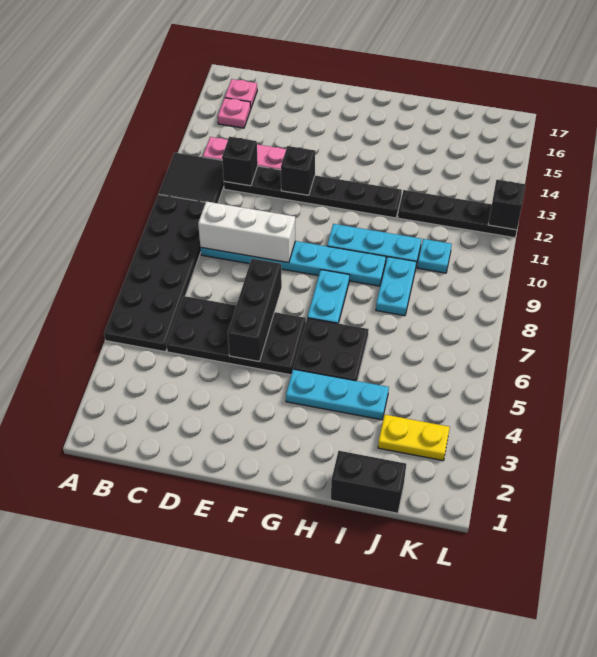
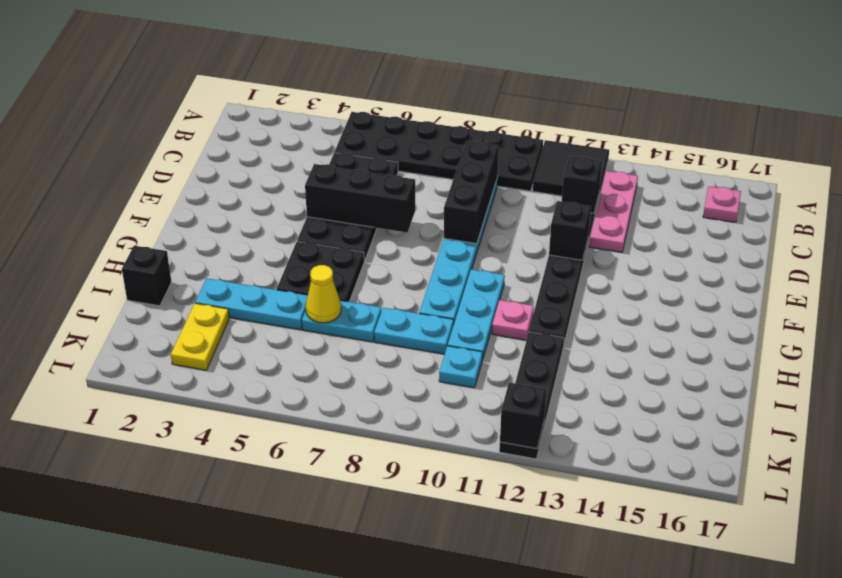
pink 1x1 plate [218,98,251,128] -> pink 1x1 plate moved to [492,300,534,340]
white 1x3 brick [198,201,295,263] -> black 1x3 brick [444,141,499,244]
cyan 1x3 plate [286,369,389,420] -> cyan 1x3 plate turned to [195,278,308,330]
cyan 1x2 plate [307,270,350,323] -> cyan 1x2 plate moved to [302,300,381,342]
black 1x2 brick [331,451,406,513] -> black 1x1 brick [122,246,171,306]
none -> yellow 1x1 cone [306,265,341,323]

